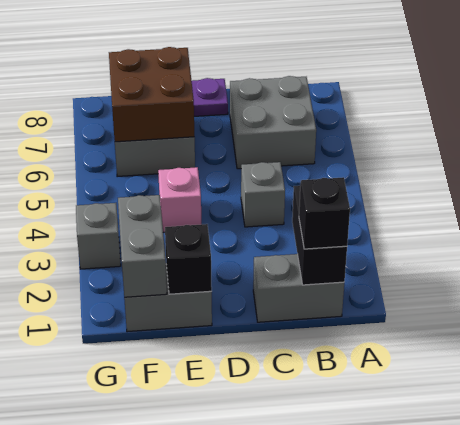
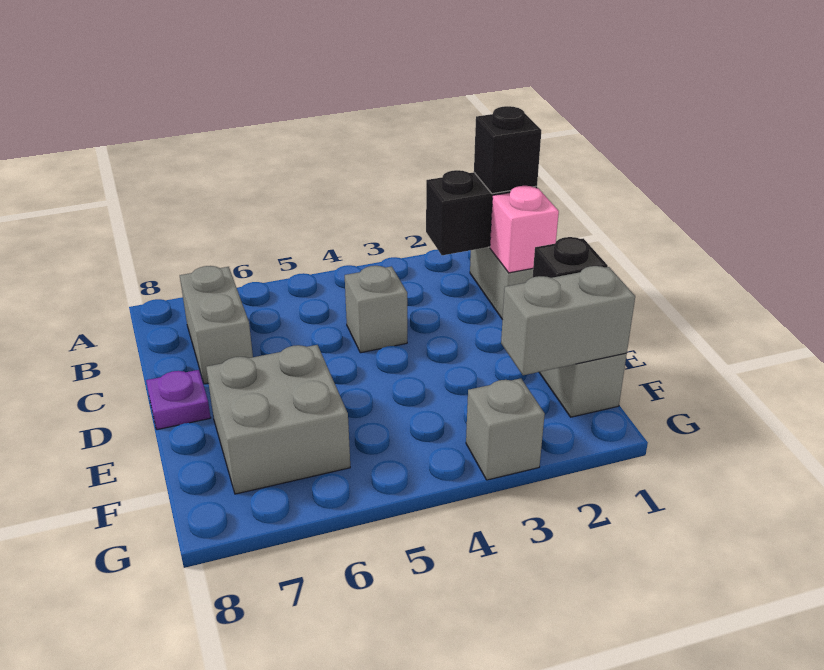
grey 2x2 brick [230,76,316,169] -> grey 1x2 brick [180,266,253,384]
pink 1x1 brick [158,167,201,232] -> pink 1x1 brick moved to [490,186,559,273]
brown 2x2 brick [109,47,194,142] -> none

